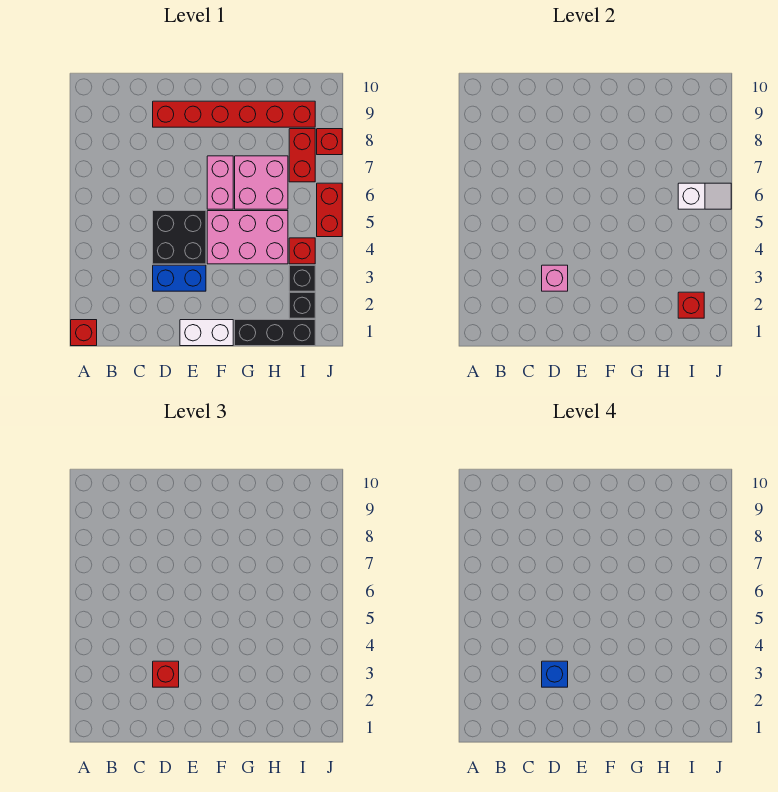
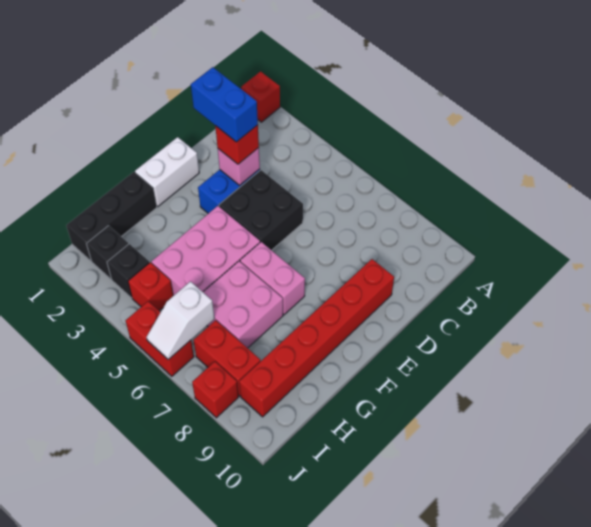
blue 1x1 brick [542,661,568,687] -> blue 1x2 brick [191,67,258,142]
red 1x1 brick [678,292,704,318] -> none

